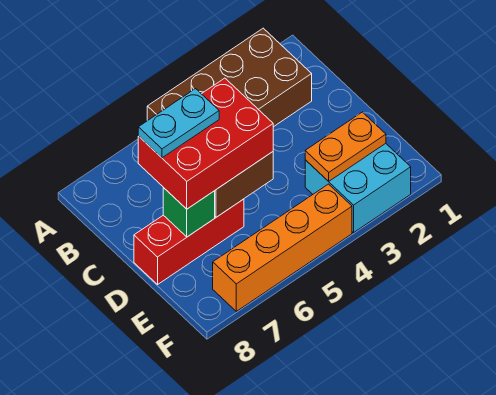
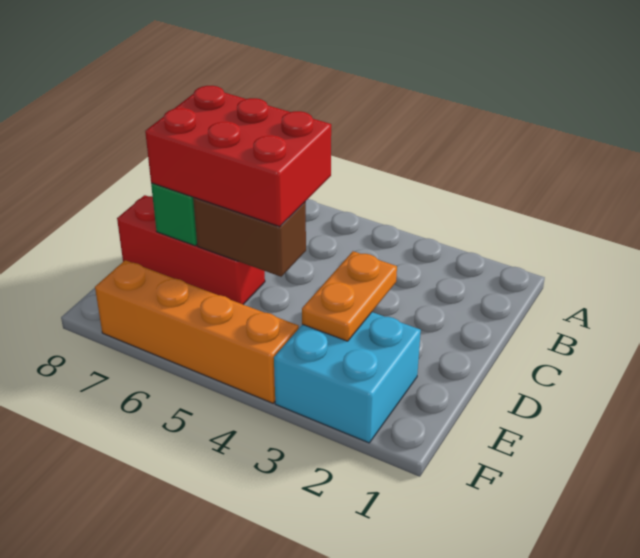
brown 2x4 brick [147,28,312,127] -> none
cyan 1x2 plate [138,89,219,158] -> none
orange 1x2 plate [305,112,386,181] -> orange 1x2 plate turned to [302,251,397,341]

